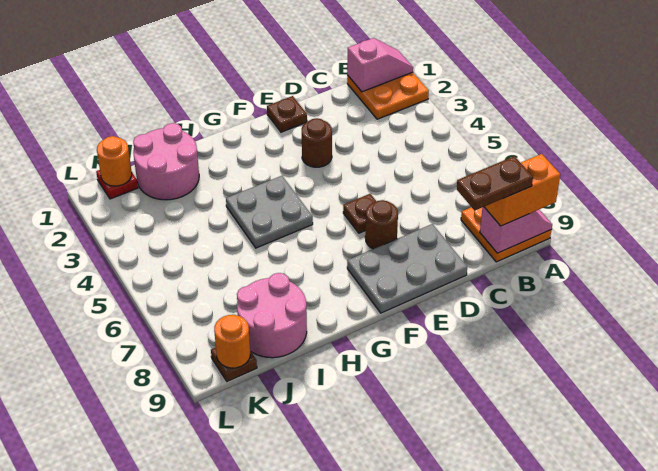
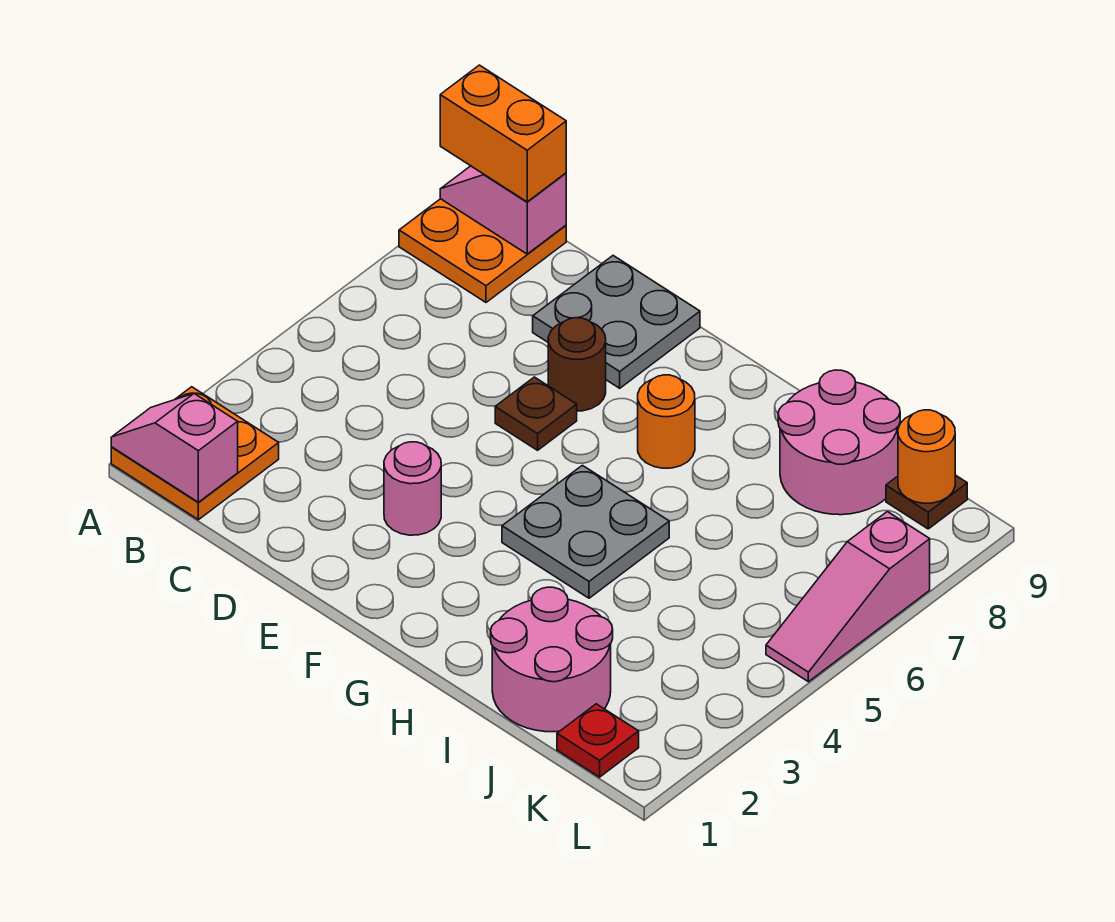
brown 1x2 plate [457,156,533,211] -> none
grey 2x3 plate [347,224,467,313] -> grey 2x2 plate [533,256,700,388]
brown 1x1 plate [267,96,307,132] -> none
brown 1x1 round brick [302,118,332,167] -> pink 1x1 round brick [384,442,441,535]
orange 1x1 round brick [97,136,132,186] -> orange 1x1 round brick moved to [638,375,695,468]
none -> pink 1x3 slope [766,512,930,682]

